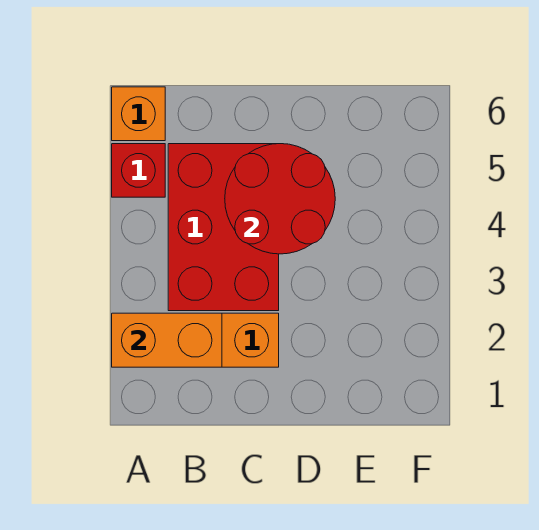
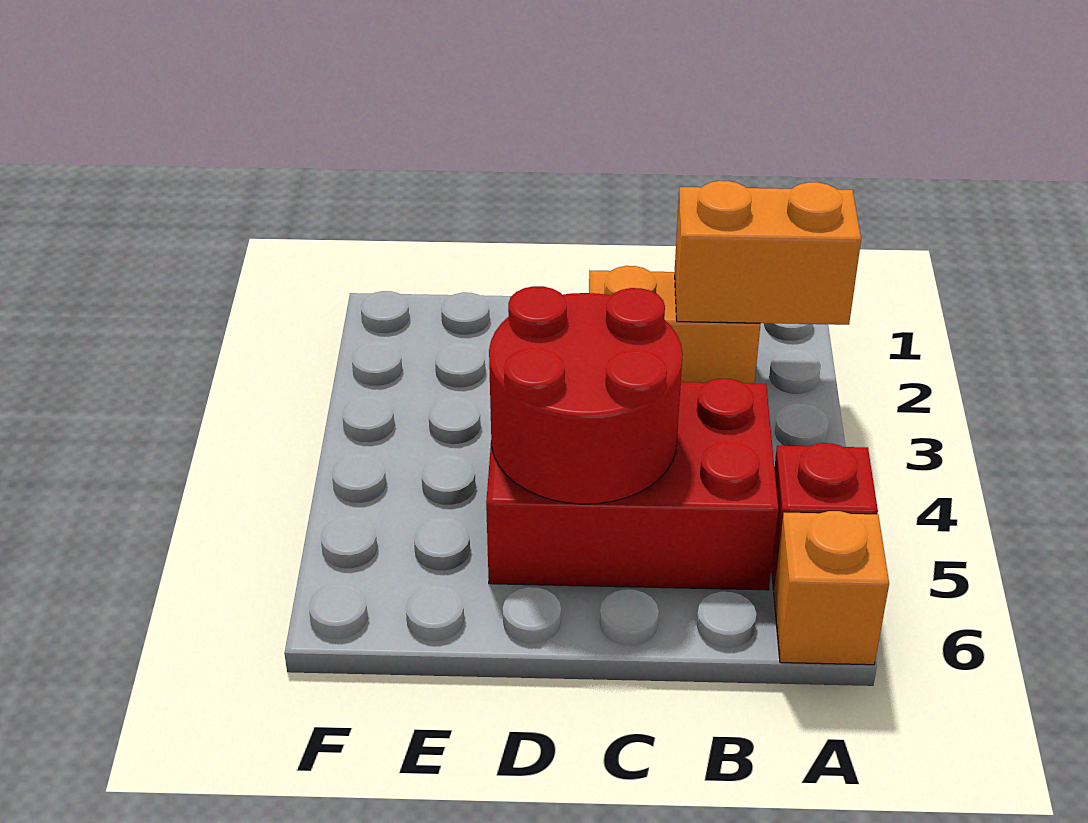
red 2x3 brick [168,144,279,311] -> red 2x3 brick turned to [486,379,778,590]

